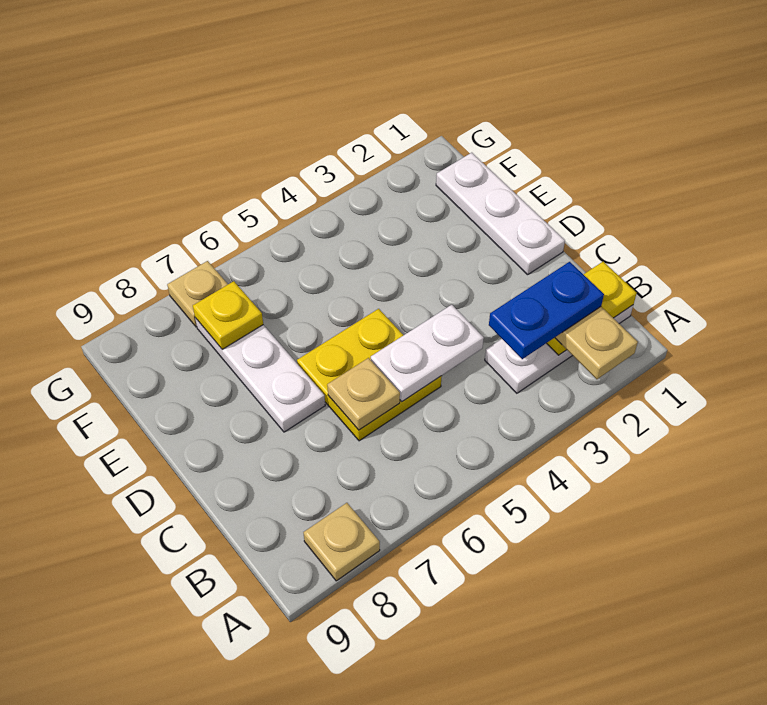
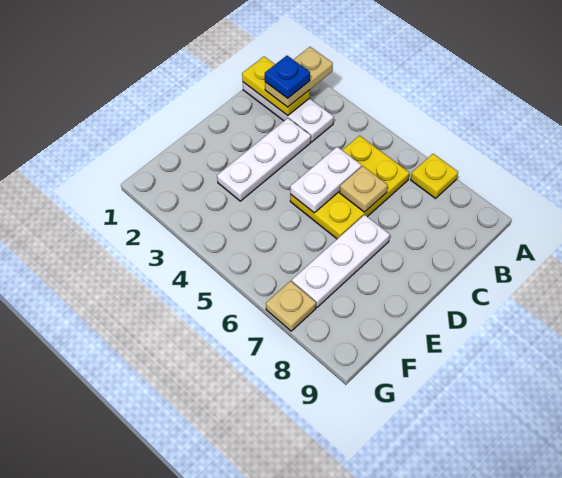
tan 1x1 plate [303,503,380,581] -> none
blue 1x2 plate [489,262,604,359] -> blue 1x1 plate [265,56,310,98]
white 1x2 plate [371,305,484,401] -> white 1x2 plate turned to [290,147,361,213]
yellow 2x2 plate [297,309,442,441] -> yellow 2x3 plate [290,136,409,239]
white 1x3 plate [436,153,565,275] -> white 1x3 plate moved to [217,118,311,201]
yellow 1x1 plate [193,281,263,349] -> yellow 1x1 plate moved to [411,154,458,198]

